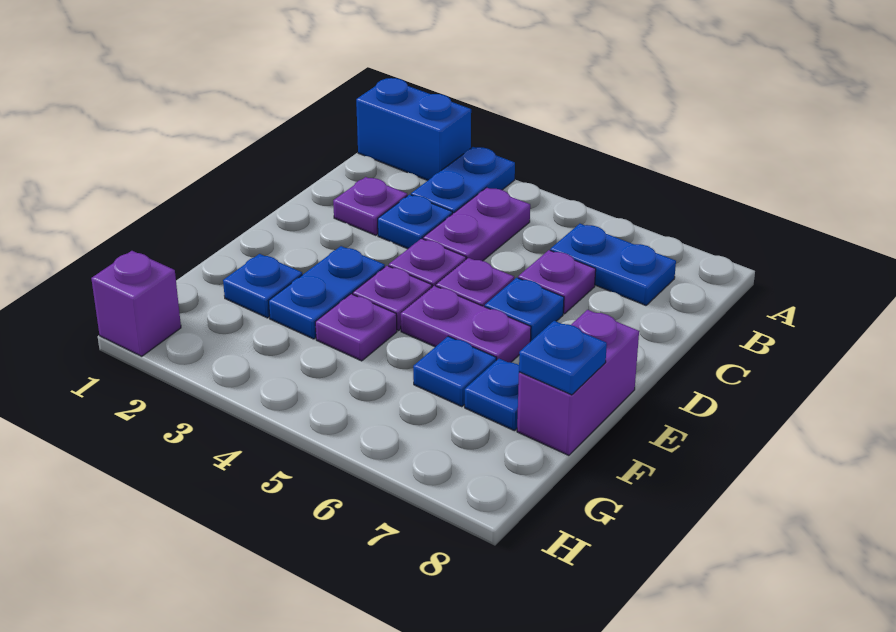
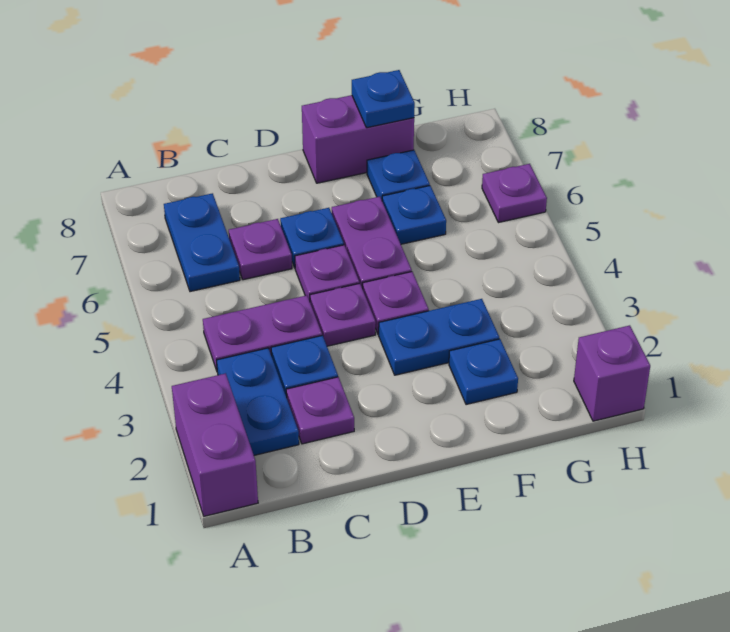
blue 1x2 brick [356,78,471,180] -> purple 1x2 brick [172,373,258,516]
blue 1x2 plate [411,147,515,214] -> blue 1x2 plate turned to [217,348,299,455]
purple 1x1 plate [315,294,397,361] -> purple 1x1 plate moved to [482,164,547,223]

